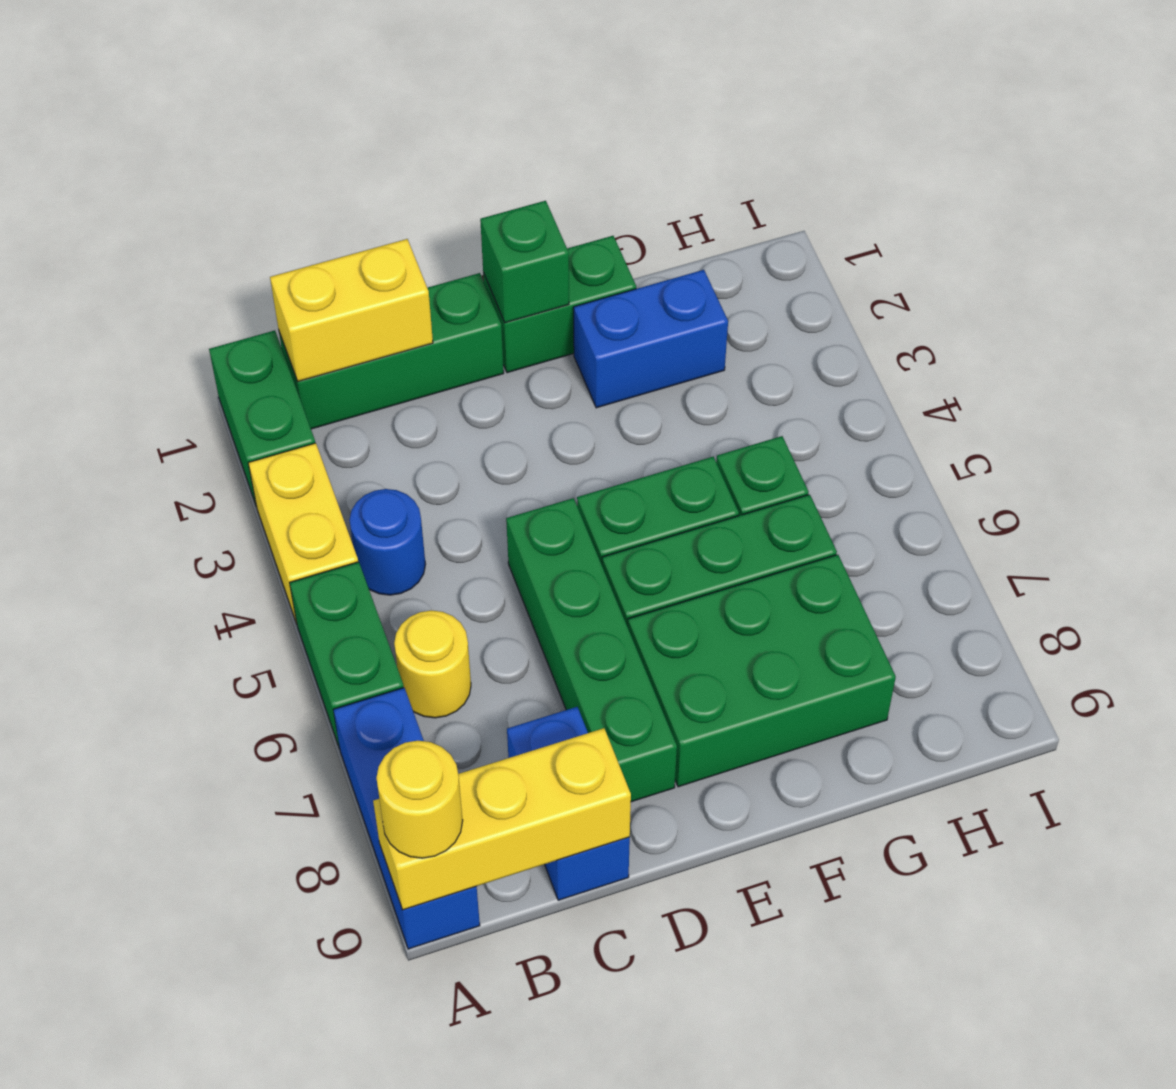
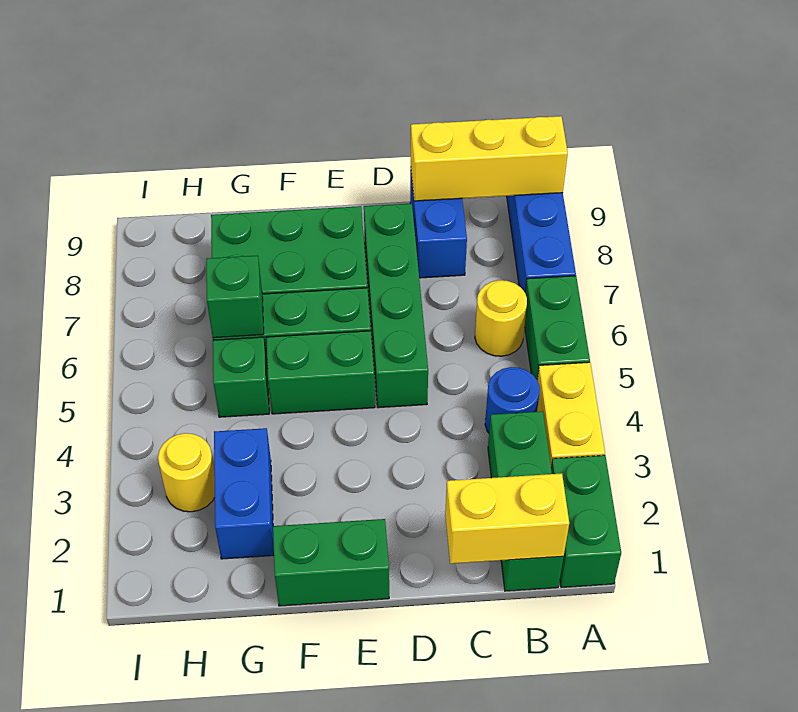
yellow 1x1 round brick [376,741,463,858] -> yellow 1x1 round brick moved to [158,433,215,512]
green 1x3 brick [279,273,504,429] -> green 1x3 brick turned to [488,411,563,591]
green 1x1 brick [480,201,569,323] -> green 1x1 brick moved to [206,256,264,338]
blue 1x2 brick [574,270,728,408] -> blue 1x2 brick turned to [214,428,274,559]

